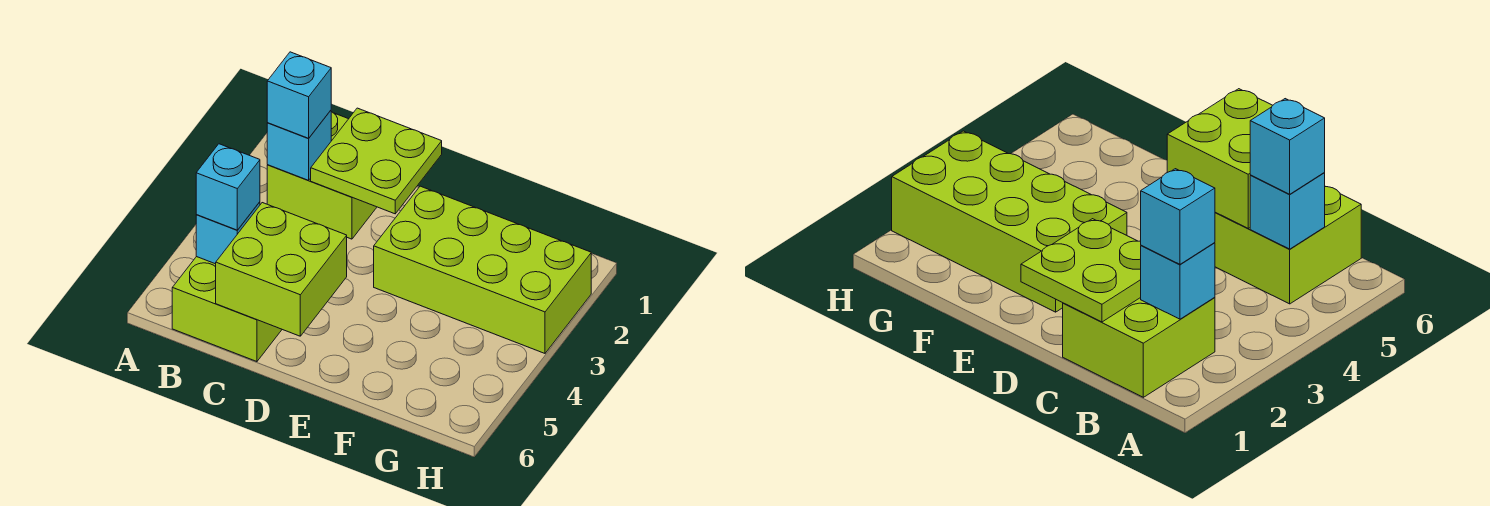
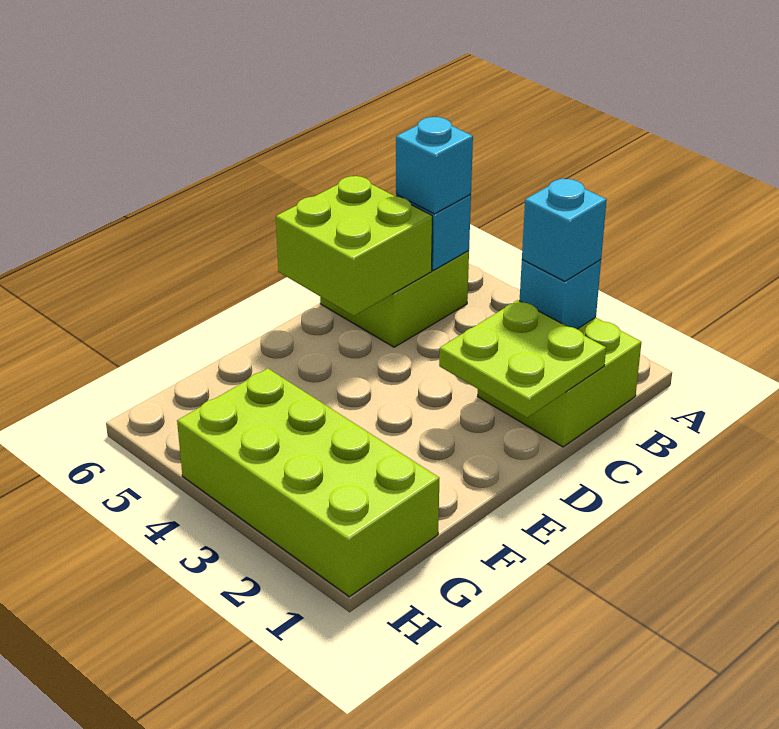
lime 2x4 brick [374,186,591,353] -> lime 2x4 brick turned to [177,368,439,597]

